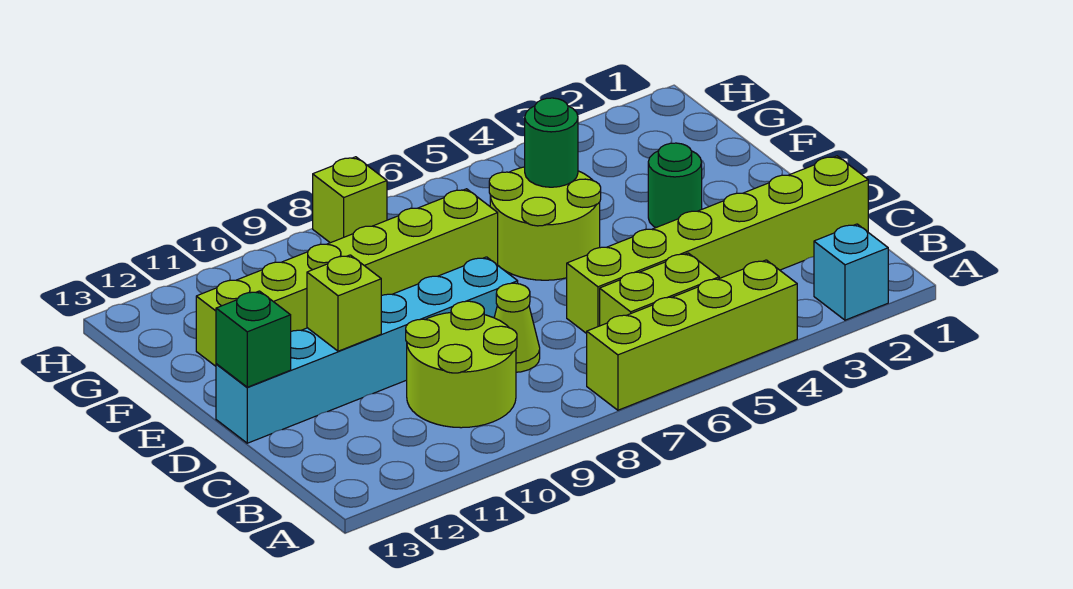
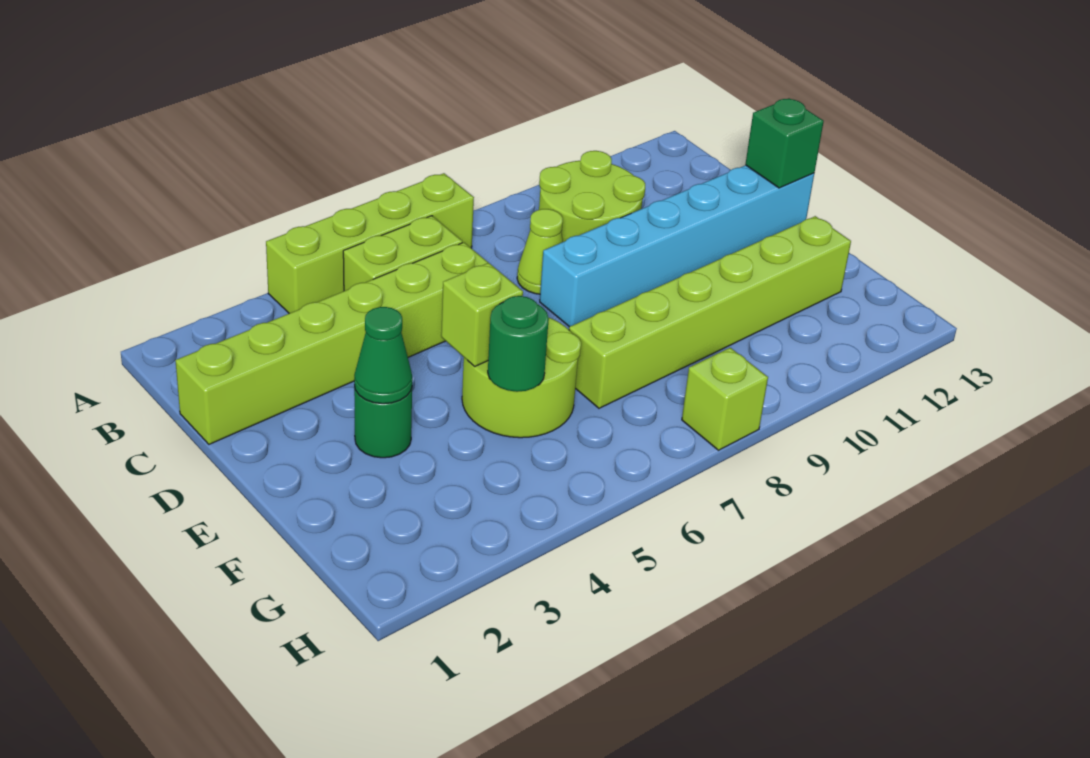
cyan 1x1 brick [814,224,888,320] -> none
lime 1x1 brick [307,255,381,351] -> lime 1x1 brick moved to [441,263,523,367]
none -> green 1x1 cone [354,307,412,404]

